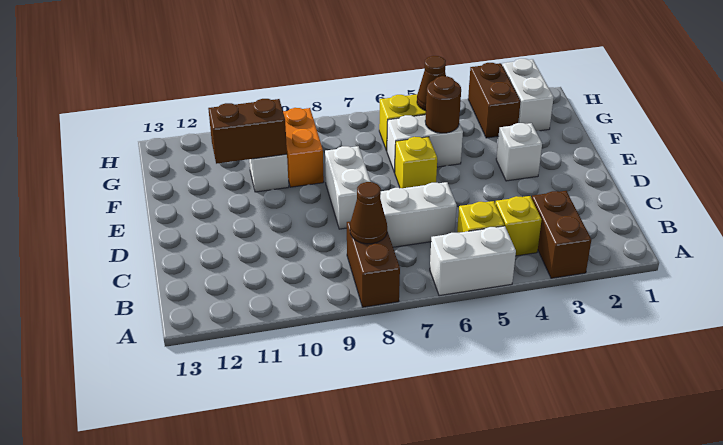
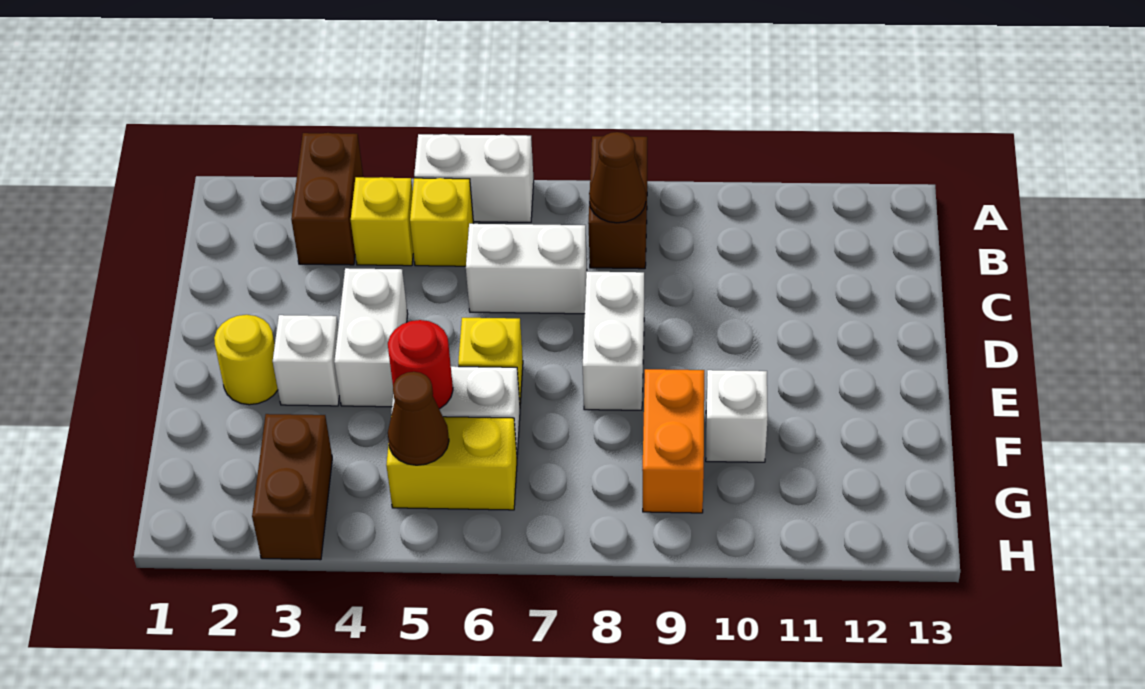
none -> yellow 1x1 round brick [214,315,278,405]
brown 1x1 round brick [425,76,461,133] -> red 1x1 round brick [388,320,453,409]
brown 1x2 brick [208,99,287,164] -> none
white 1x2 brick [502,59,554,131] -> white 1x2 brick moved to [334,268,408,407]

